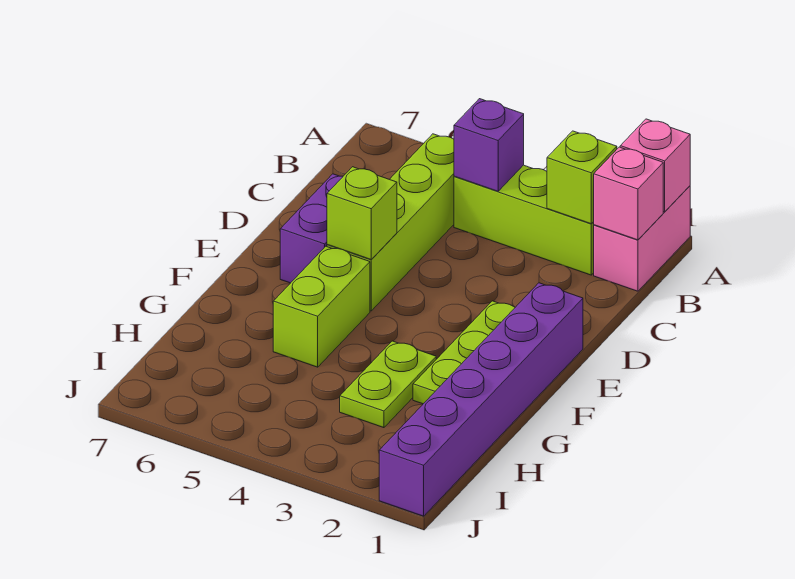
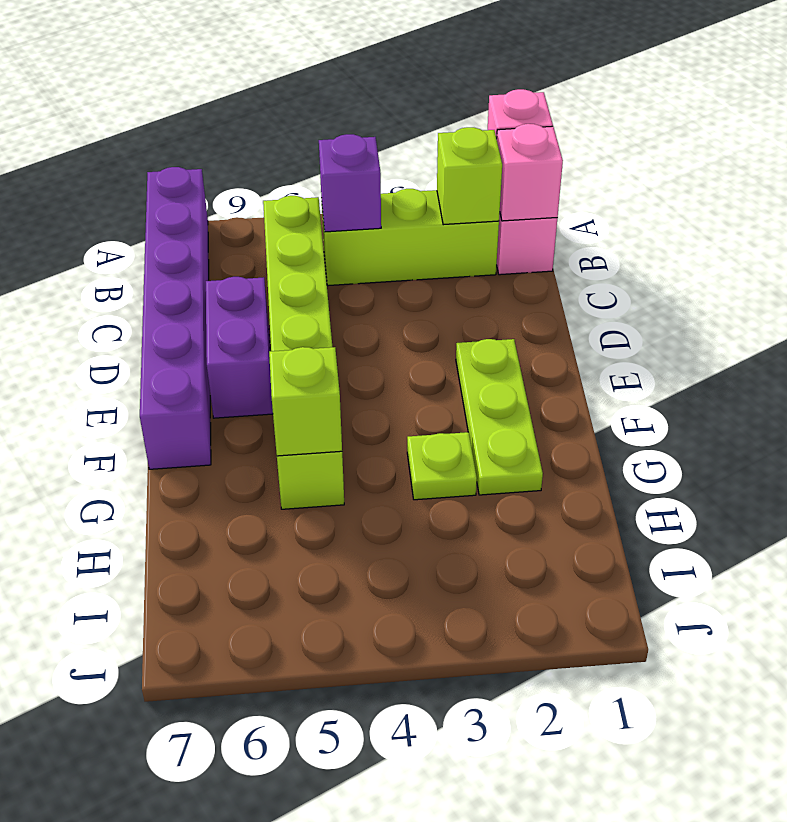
purple 1x6 brick [379,283,583,516] -> purple 1x6 brick moved to [140,167,211,469]
lime 1x1 brick [327,167,397,260] -> lime 1x1 brick moved to [269,347,342,456]
lime 1x2 plate [340,341,436,428] -> lime 1x1 plate [407,432,477,500]

